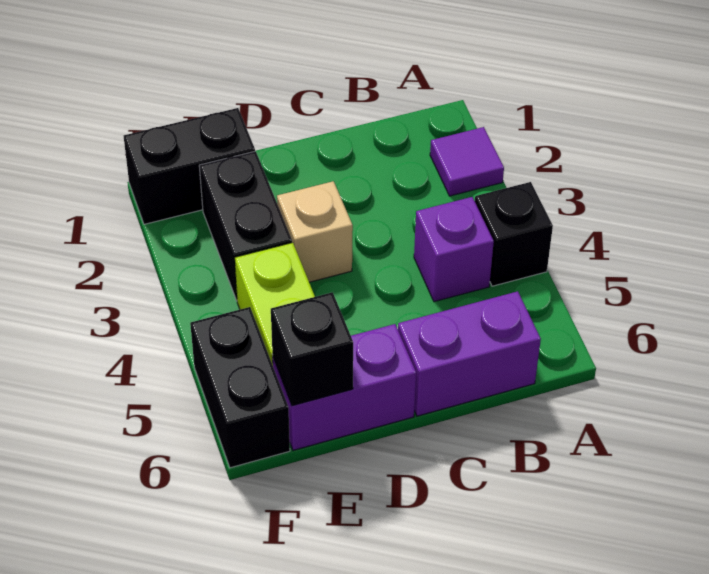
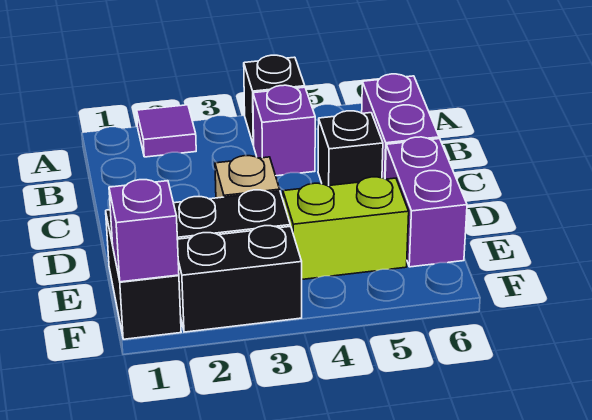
black 1x1 brick [271,292,353,406] -> black 1x1 brick moved to [318,111,383,186]
none -> purple 1x1 brick [109,180,179,282]
black 1x2 brick [190,307,290,468] -> black 1x2 brick moved to [177,226,302,332]

